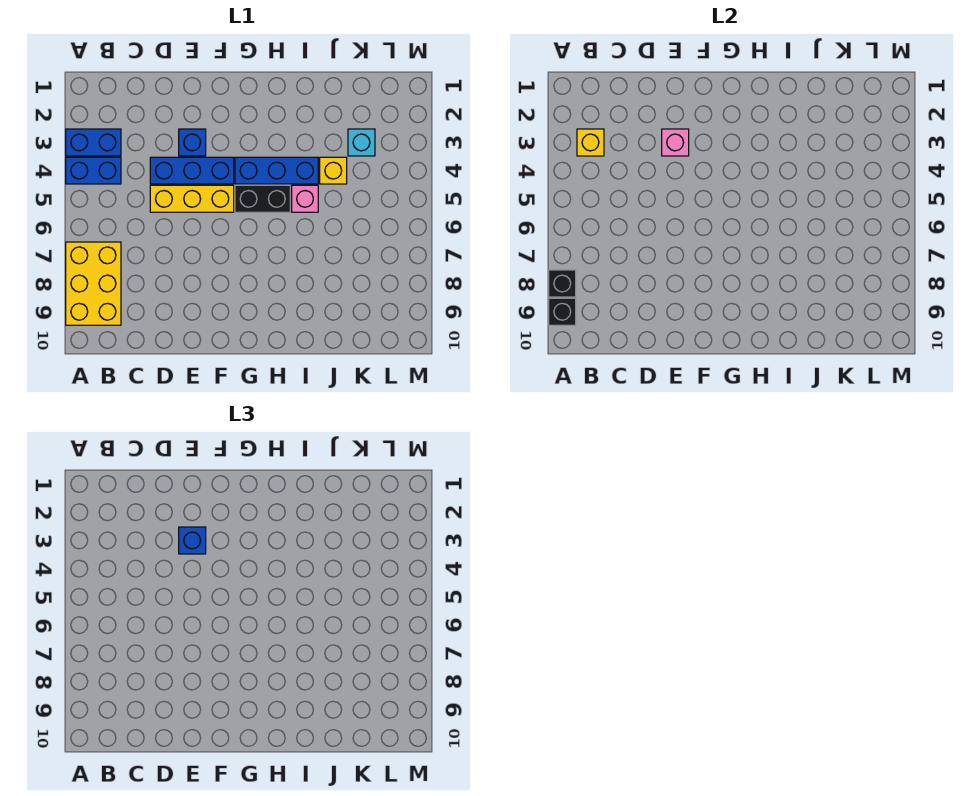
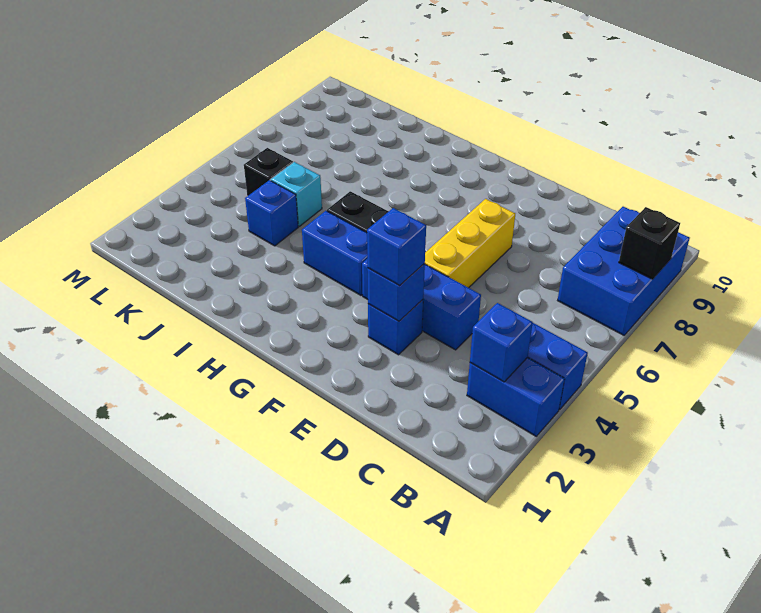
yellow 2x3 brick [66,242,121,325] -> blue 2x3 brick [558,207,690,335]
black 1x1 brick [549,298,576,325] -> black 1x1 brick moved to [244,148,293,196]
yellow 1x1 brick [577,129,604,156] -> blue 1x1 brick [470,303,533,382]
yellow 1x3 brick [150,185,234,212] -> yellow 1x3 brick turned to [424,199,515,288]
pink 1x1 brick [662,129,689,156] -> blue 1x1 brick [367,264,425,321]
blue 1x3 brick [235,157,318,184] -> blue 1x2 brick [302,211,367,295]
pink 1x1 brick [292,185,318,212] -> none
yellow 1x1 brick [320,157,347,184] -> blue 1x1 brick [245,180,298,246]
cyan 1x1 brick [348,129,375,156] -> cyan 1x1 brick moved to [271,162,322,226]

